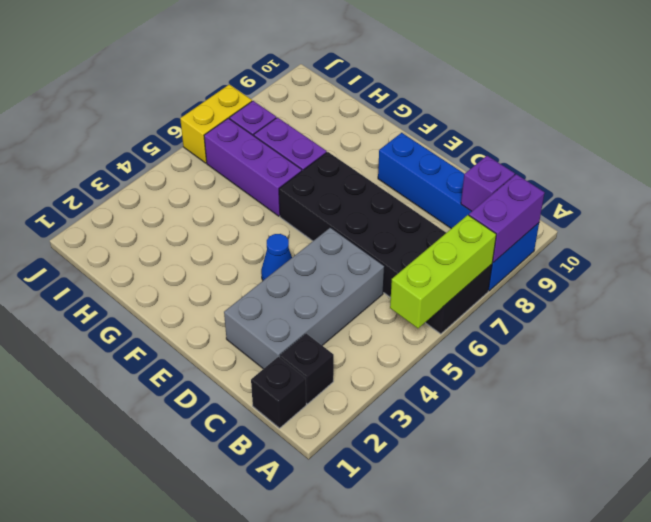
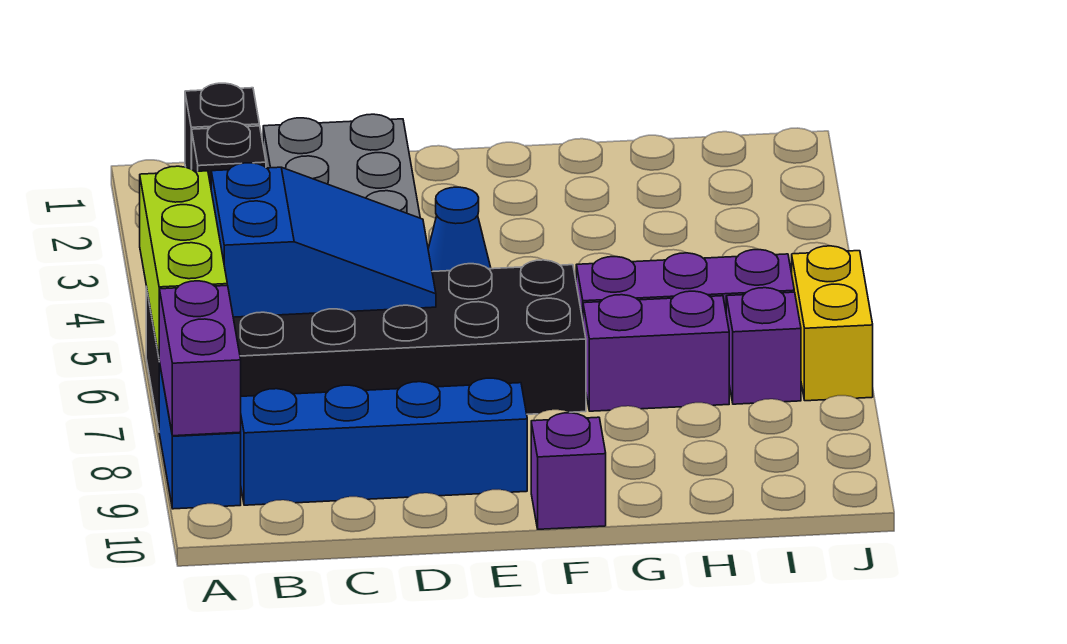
none -> blue 2x3 slope [211,163,436,317]
purple 1x1 brick [461,156,515,211] -> purple 1x1 brick moved to [531,413,606,529]

